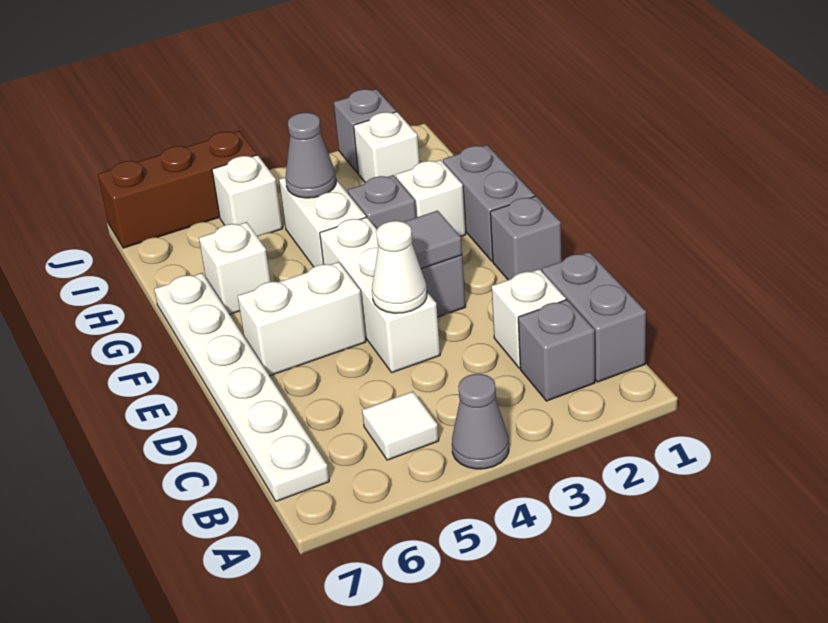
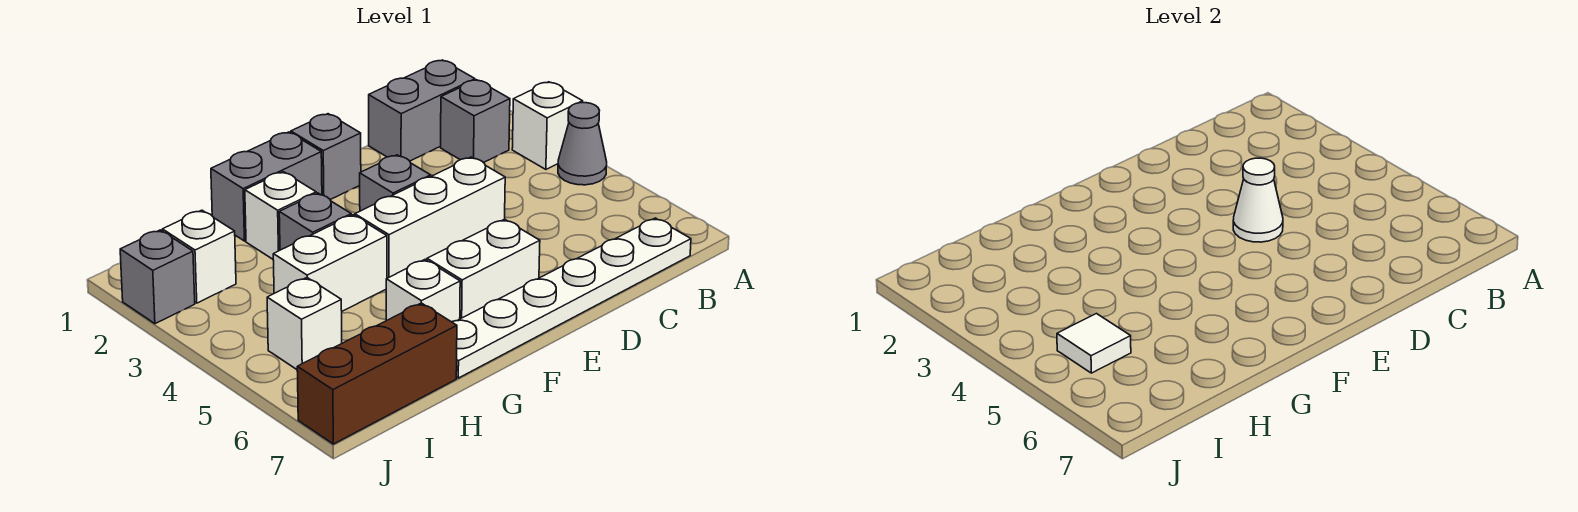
white 1x1 tile [362,391,439,460] -> white 1x1 tile moved to [1057,314,1131,373]
white 1x1 brick [492,269,566,368] -> white 1x1 brick moved to [512,82,583,169]
grey 1x1 tile [405,211,462,269] -> none
white 1x2 brick [238,262,366,376] -> white 1x2 brick turned to [427,219,540,319]
grey 1x1 cone [285,113,336,198] -> none
brown 1x3 brick [98,131,257,248] -> brown 1x3 brick turned to [297,303,457,444]

